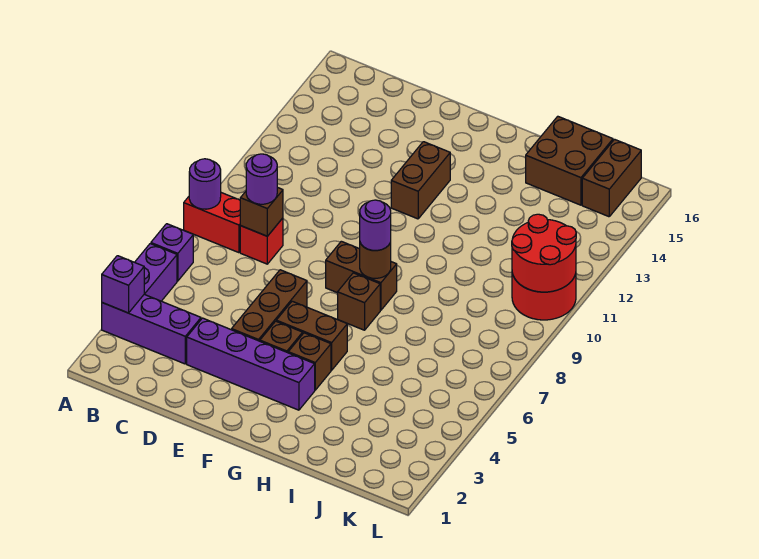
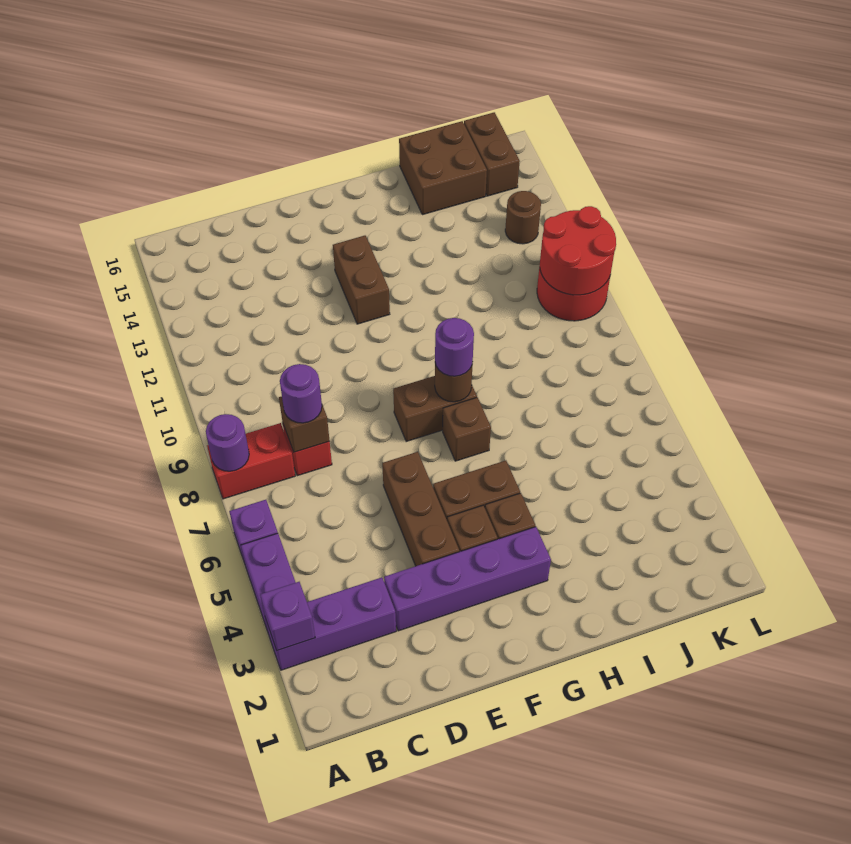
none -> brown 1x1 round brick [505,191,541,244]

